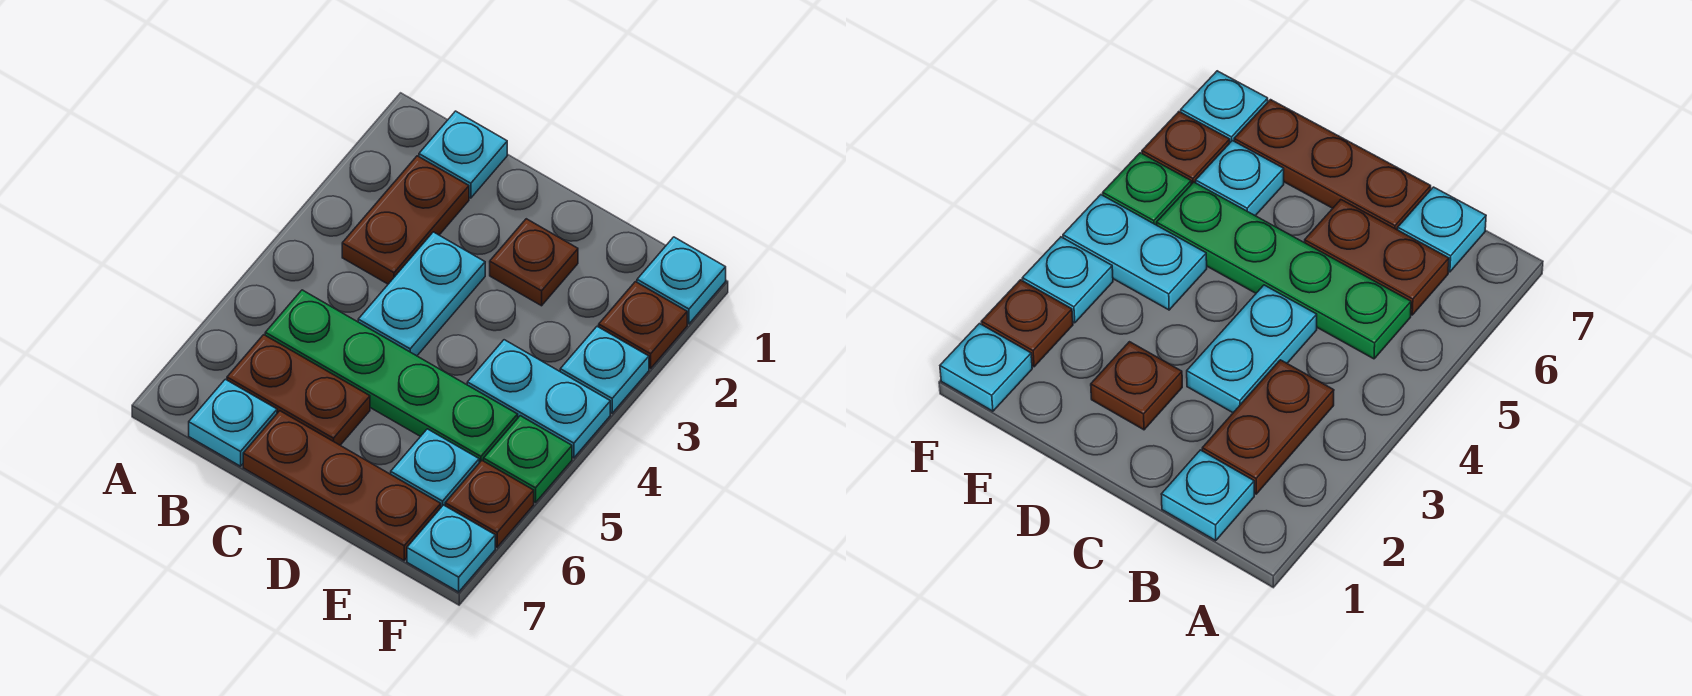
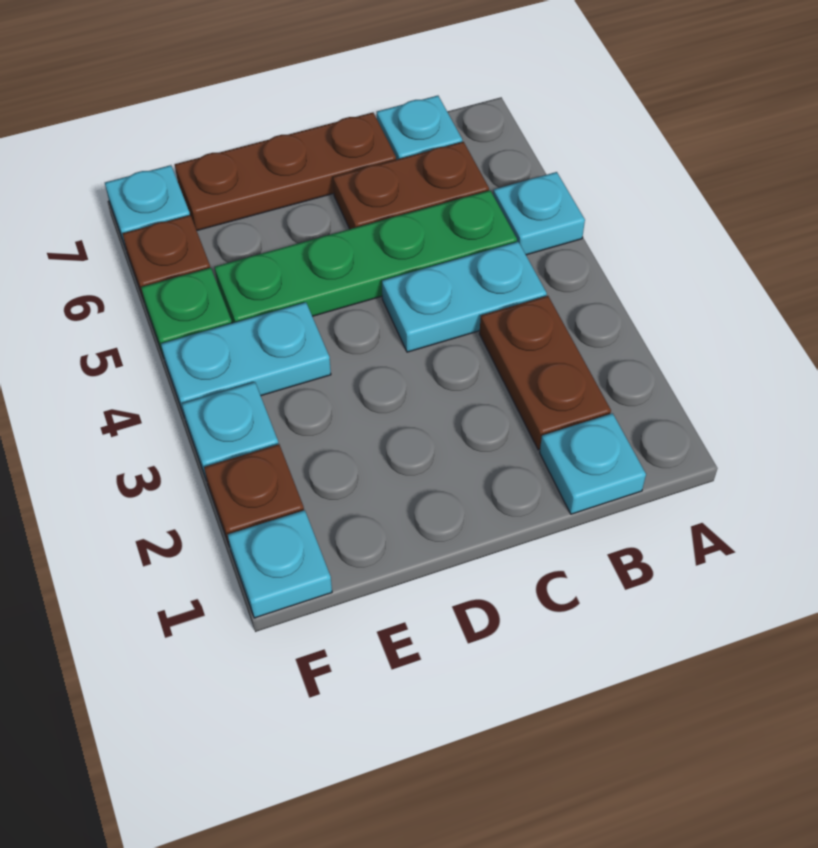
cyan 1x2 plate [358,232,485,356] -> cyan 1x2 plate turned to [382,242,547,352]
brown 1x1 plate [490,219,578,306] -> none
cyan 1x1 plate [391,429,479,507] -> cyan 1x1 plate moved to [493,172,585,255]

